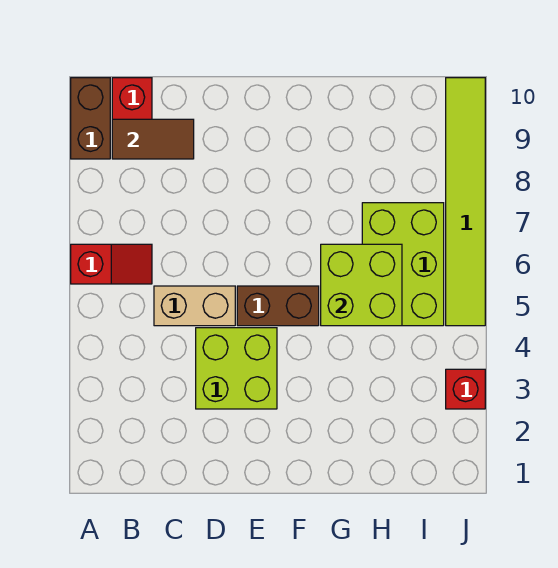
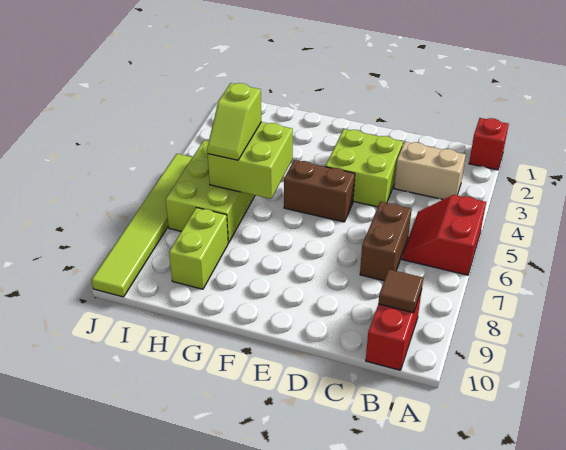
red 1x2 slope [71,244,152,284] -> red 2x2 slope [402,195,486,275]
brown 1x2 brick [71,78,110,159] -> brown 1x2 brick moved to [360,202,412,281]
brown 1x2 tile [112,119,194,159] -> brown 1x1 tile [378,269,423,313]
tan 1x2 brick [154,286,235,326] -> tan 1x2 brick moved to [394,142,466,200]
none -> lime 1x2 slope [207,83,261,160]
none -> lime 1x2 brick [169,208,228,289]
red 1x1 brick [446,369,485,409] -> red 1x1 brick moved to [469,118,509,170]

